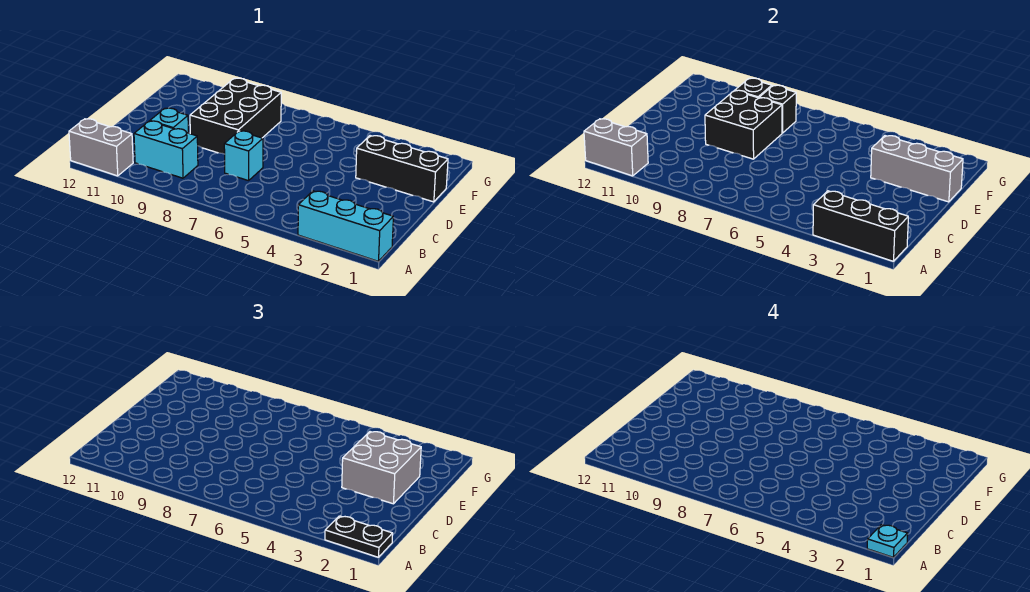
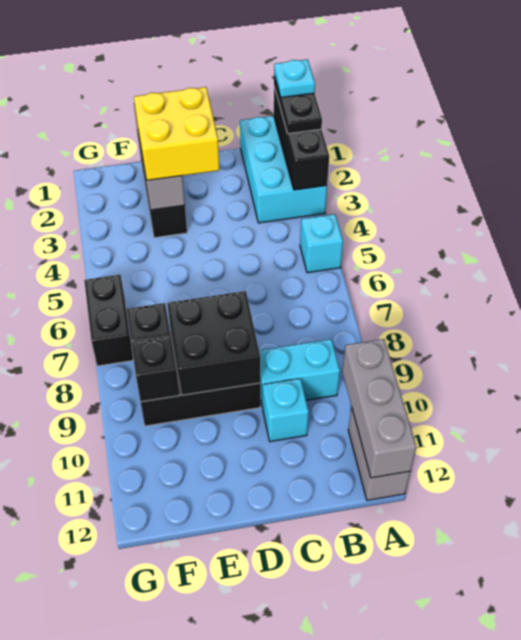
cyan 1x3 brick [298,191,393,261] -> cyan 2x3 brick [240,116,327,223]
grey 1x2 brick [584,119,648,176] -> grey 1x3 brick [342,339,417,478]
cyan 1x2 brick [134,121,198,178] -> cyan 1x2 brick turned to [259,339,340,407]
cyan 1x1 brick [224,131,263,181] -> cyan 1x1 brick moved to [300,214,343,273]
grey 2x2 brick [342,432,421,504] -> yellow 2x2 brick [134,87,219,180]
none -> black 1x2 brick [84,275,134,366]

